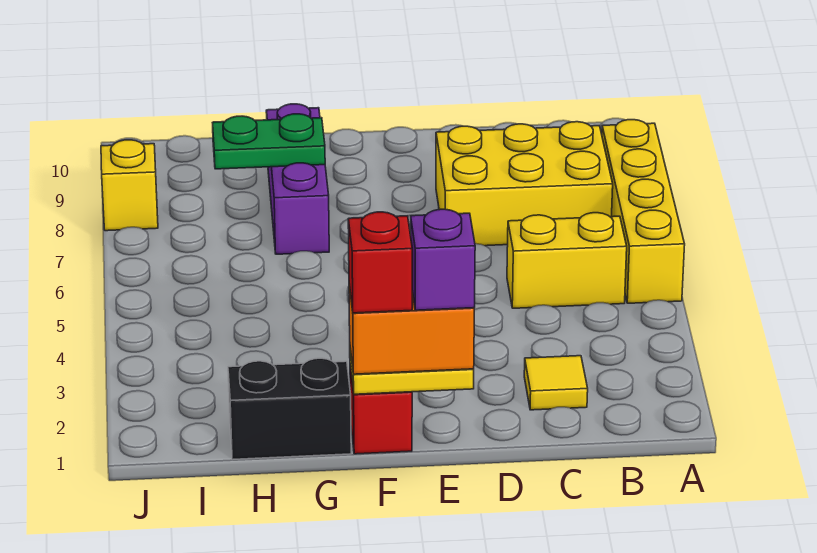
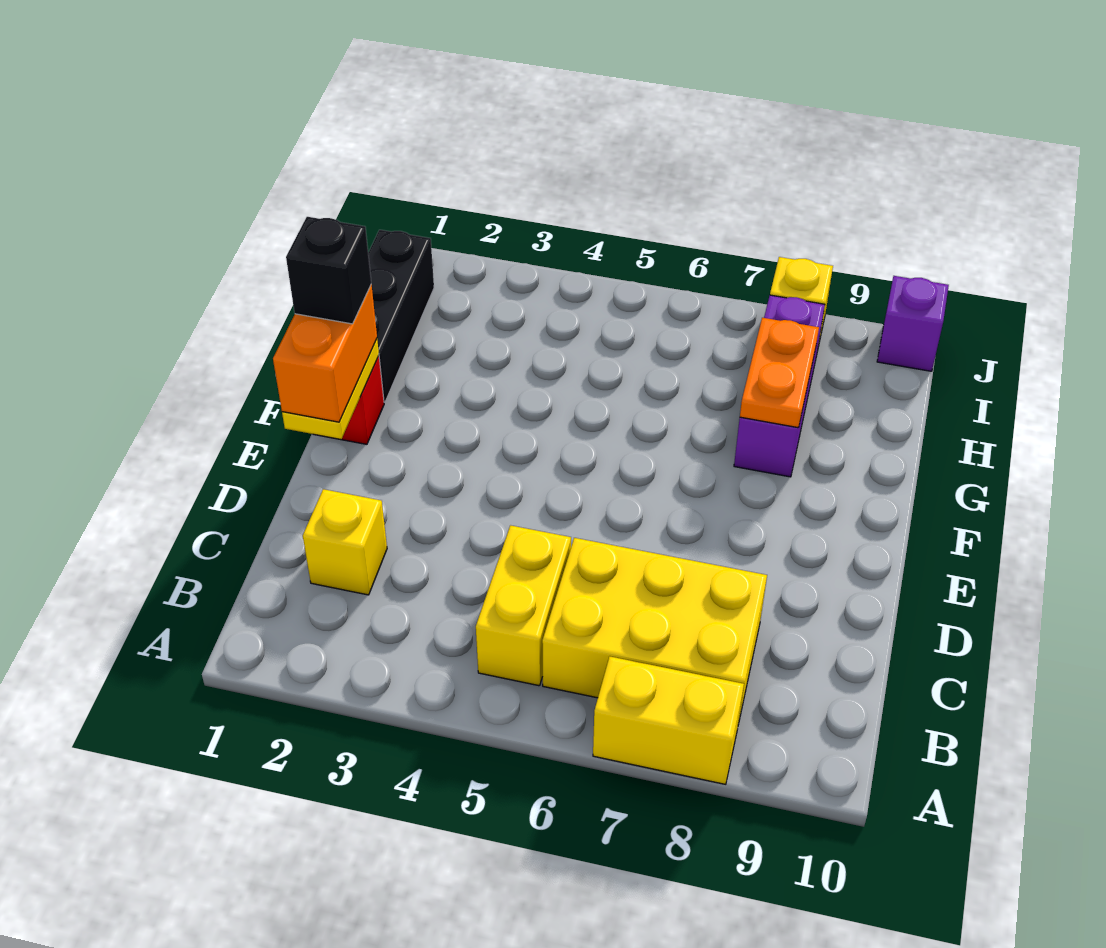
yellow 1x4 brick [602,120,685,303] -> yellow 1x2 brick [593,657,744,784]
yellow 2x3 brick [436,122,613,246] -> yellow 2x3 brick turned to [542,538,767,720]
yellow 1x1 tile [524,356,588,410] -> yellow 1x1 brick [303,489,387,595]
purple 1x1 brick [411,209,475,310] -> purple 1x1 brick moved to [877,276,949,371]
red 1x1 brick [348,212,412,313] -> black 1x1 brick [286,217,371,324]
black 1x2 brick [228,358,351,460] -> black 1x3 brick [368,230,434,402]
purple 1x3 brick [266,104,329,254] -> purple 1x3 brick turned to [734,295,825,477]
green 1x2 plate [213,114,325,169] -> orange 1x2 plate [740,318,819,428]

